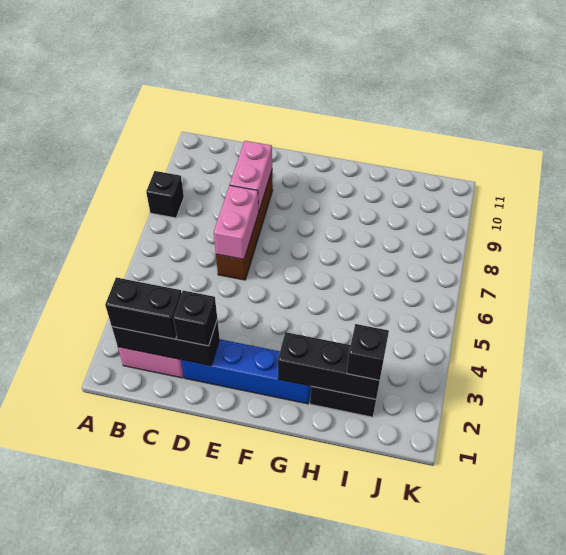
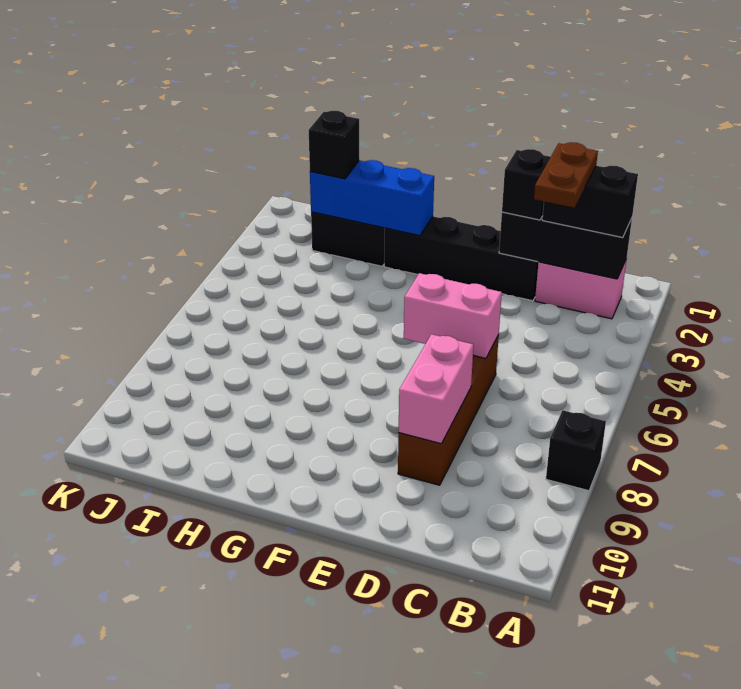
none -> brown 1x2 plate [534,142,598,208]
blue 1x4 brick [181,339,311,404] -> black 1x4 brick [384,216,538,301]
pink 1x2 brick [214,185,259,259] -> pink 1x2 brick turned to [404,273,502,358]
black 1x3 brick [278,332,380,399] -> blue 1x3 brick [310,160,434,236]

